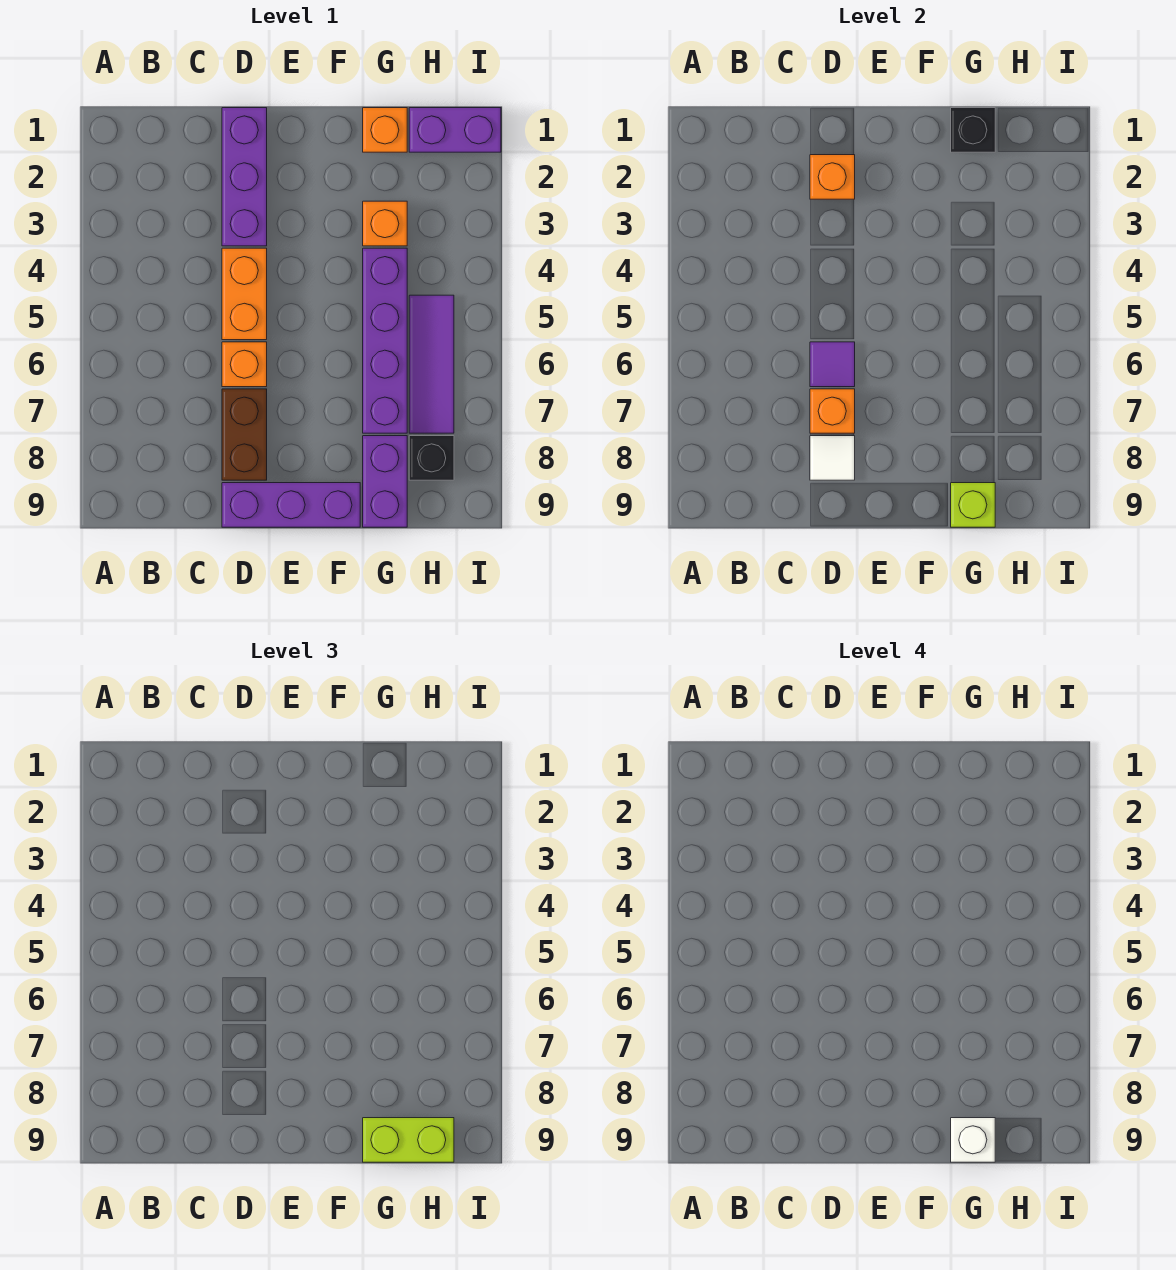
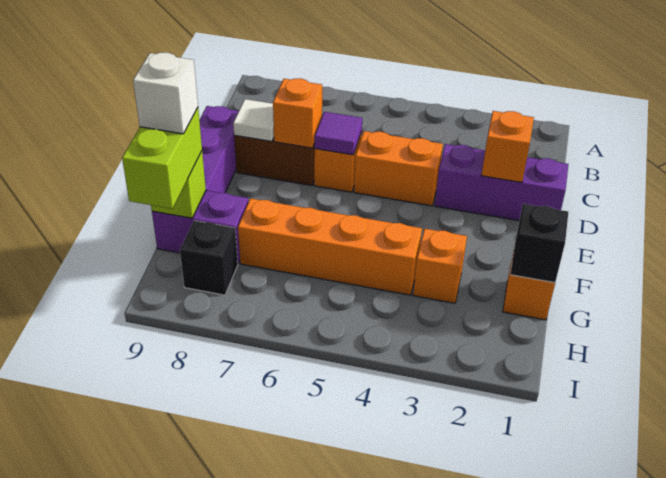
purple 1x4 brick [363,248,407,433] -> orange 1x4 brick [238,198,422,295]
purple 1x2 brick [409,108,501,152] -> none
purple 1x3 tile [409,295,454,433] -> none

